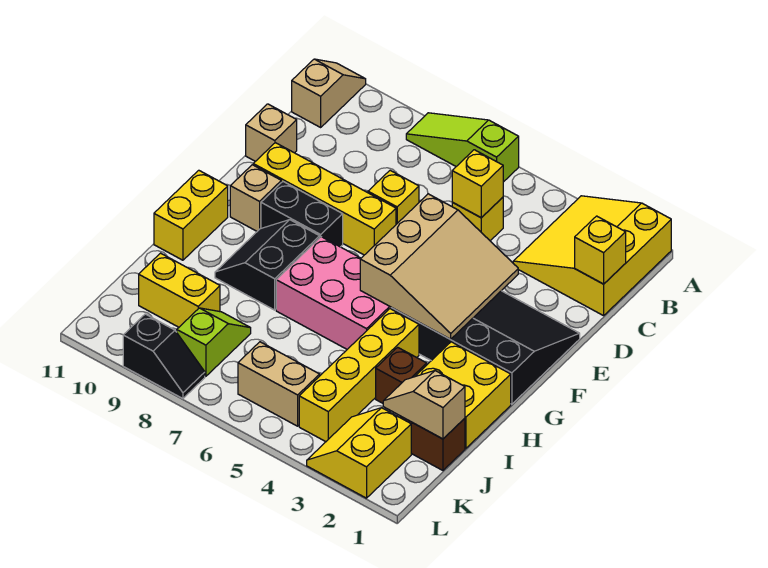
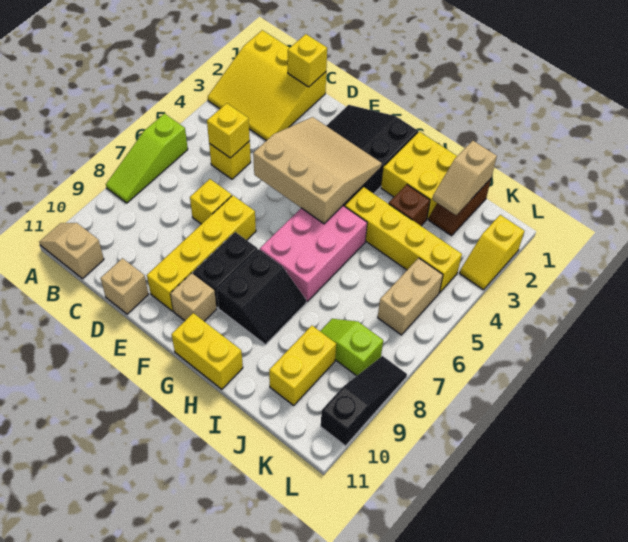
black 2x2 slope [215,220,320,310] -> black 2x2 slope turned to [217,250,306,345]
yellow 2x2 slope [307,408,411,498] -> yellow 1x2 slope [460,215,524,290]
black 1x2 slope [123,314,205,399] -> black 1x3 slope [321,356,407,446]

